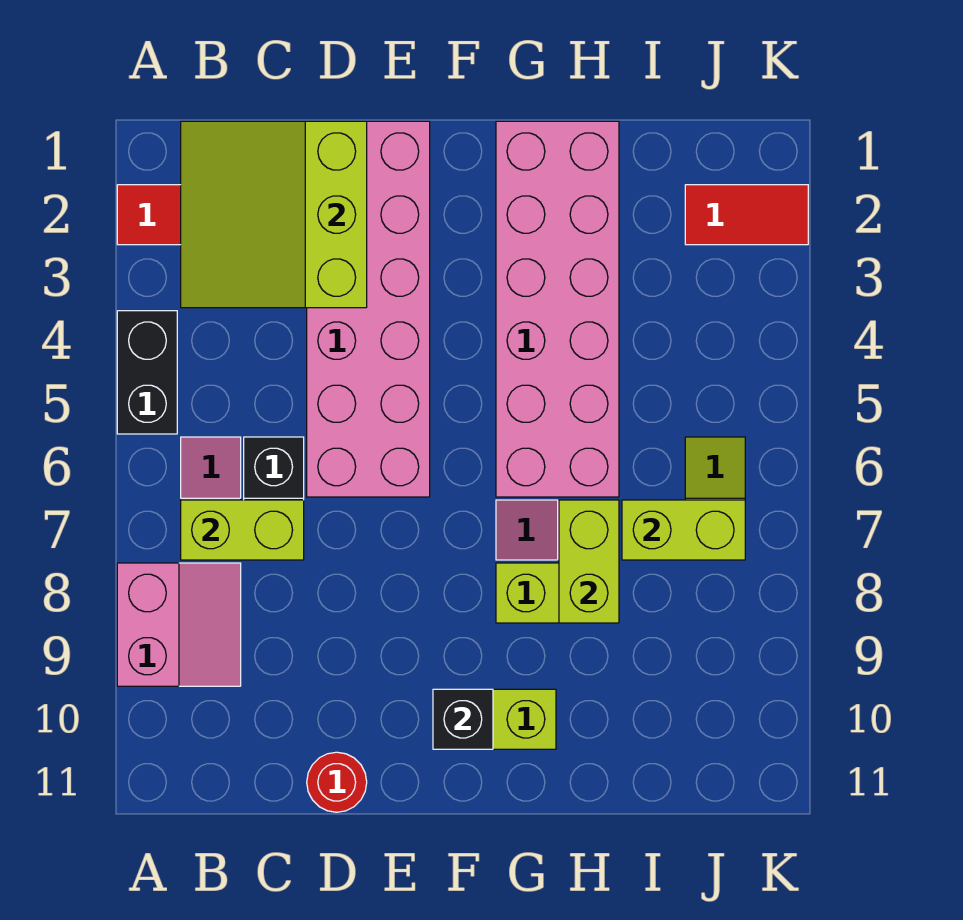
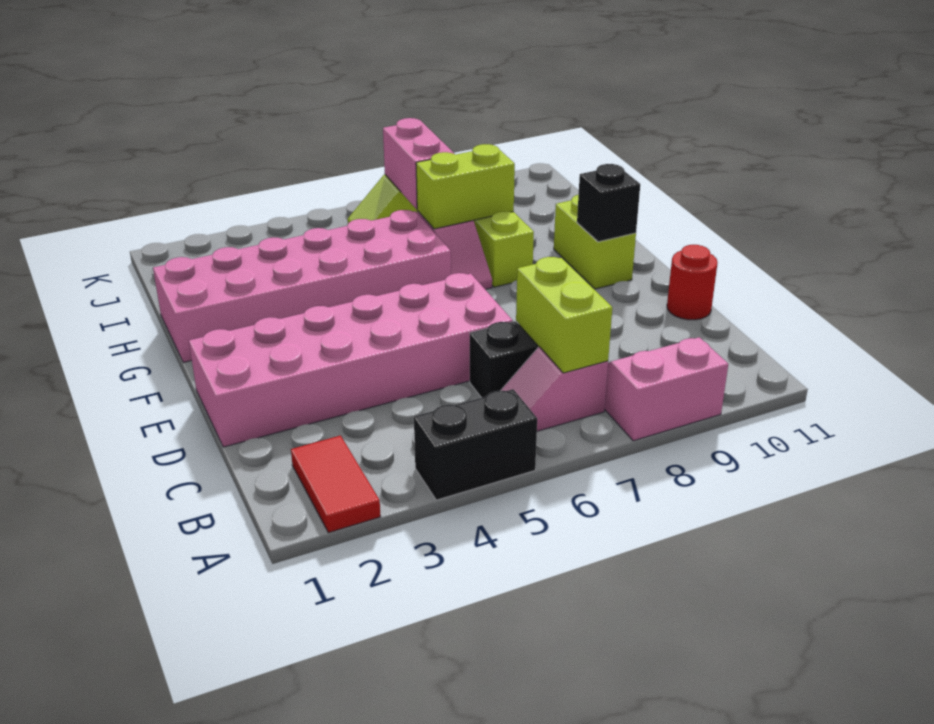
lime 3x3 slope [181,121,367,308] -> none
lime 1x2 brick [622,500,745,560] -> pink 1x2 brick [383,118,454,209]
red 1x2 tile [685,185,808,245] -> none

